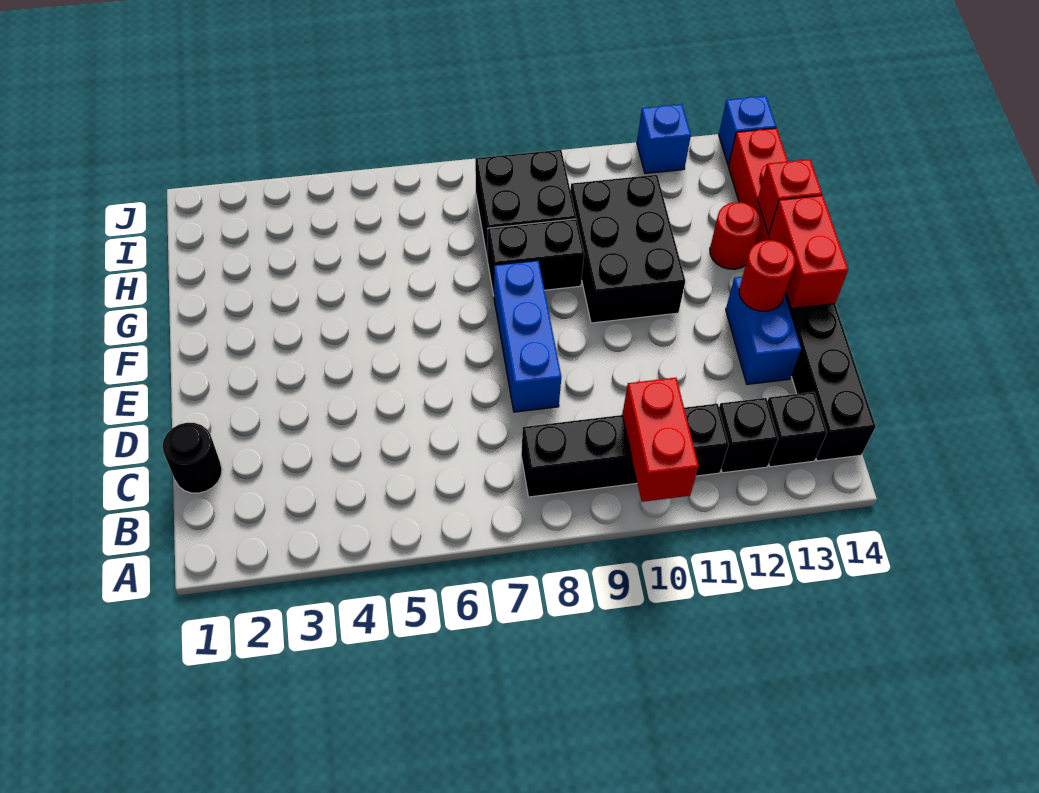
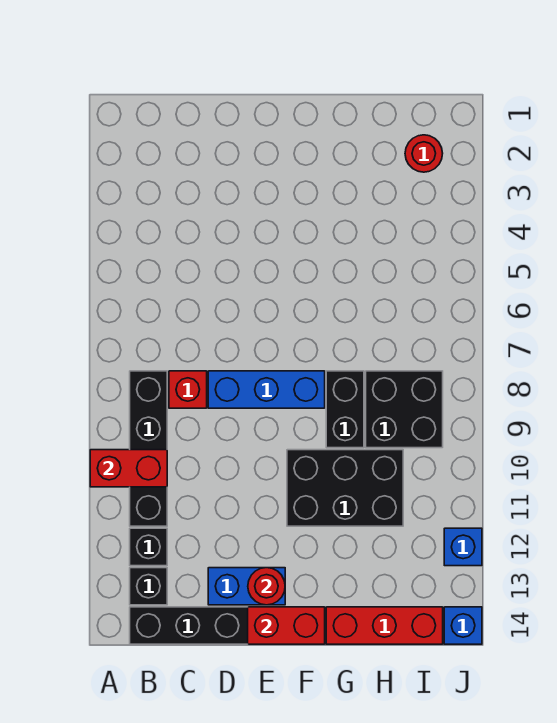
black 1x1 round brick [162,423,222,493] -> none
red 1x1 round brick [710,202,761,269] -> red 1x1 round brick moved to [405,135,443,172]
red 1x1 brick [758,159,822,233] -> red 1x1 brick moved to [169,371,207,408]

